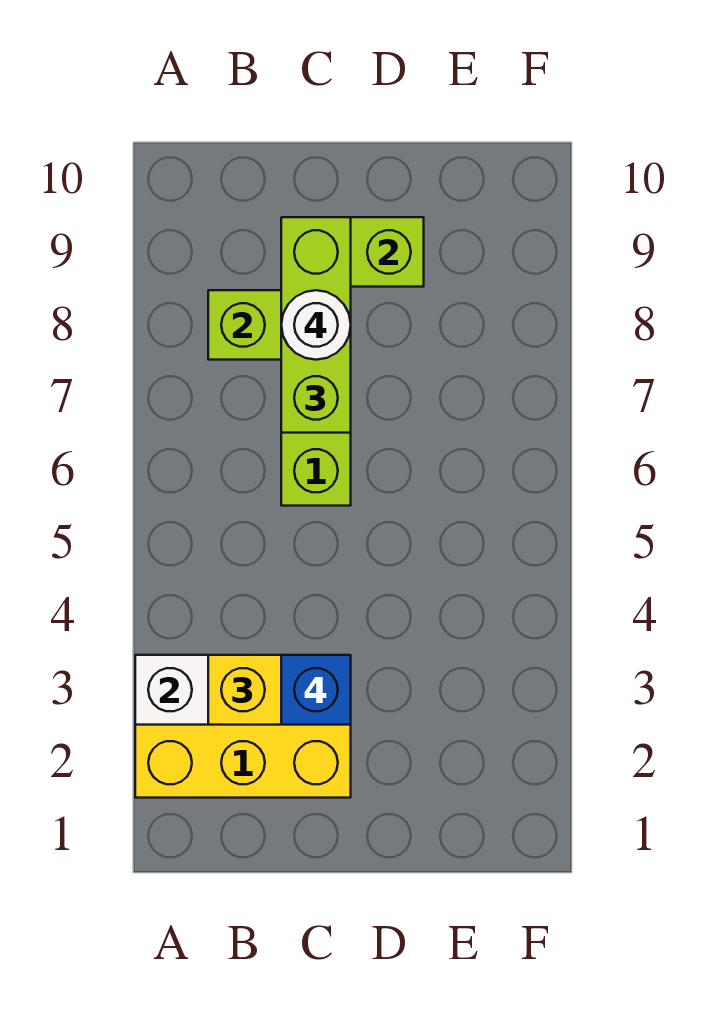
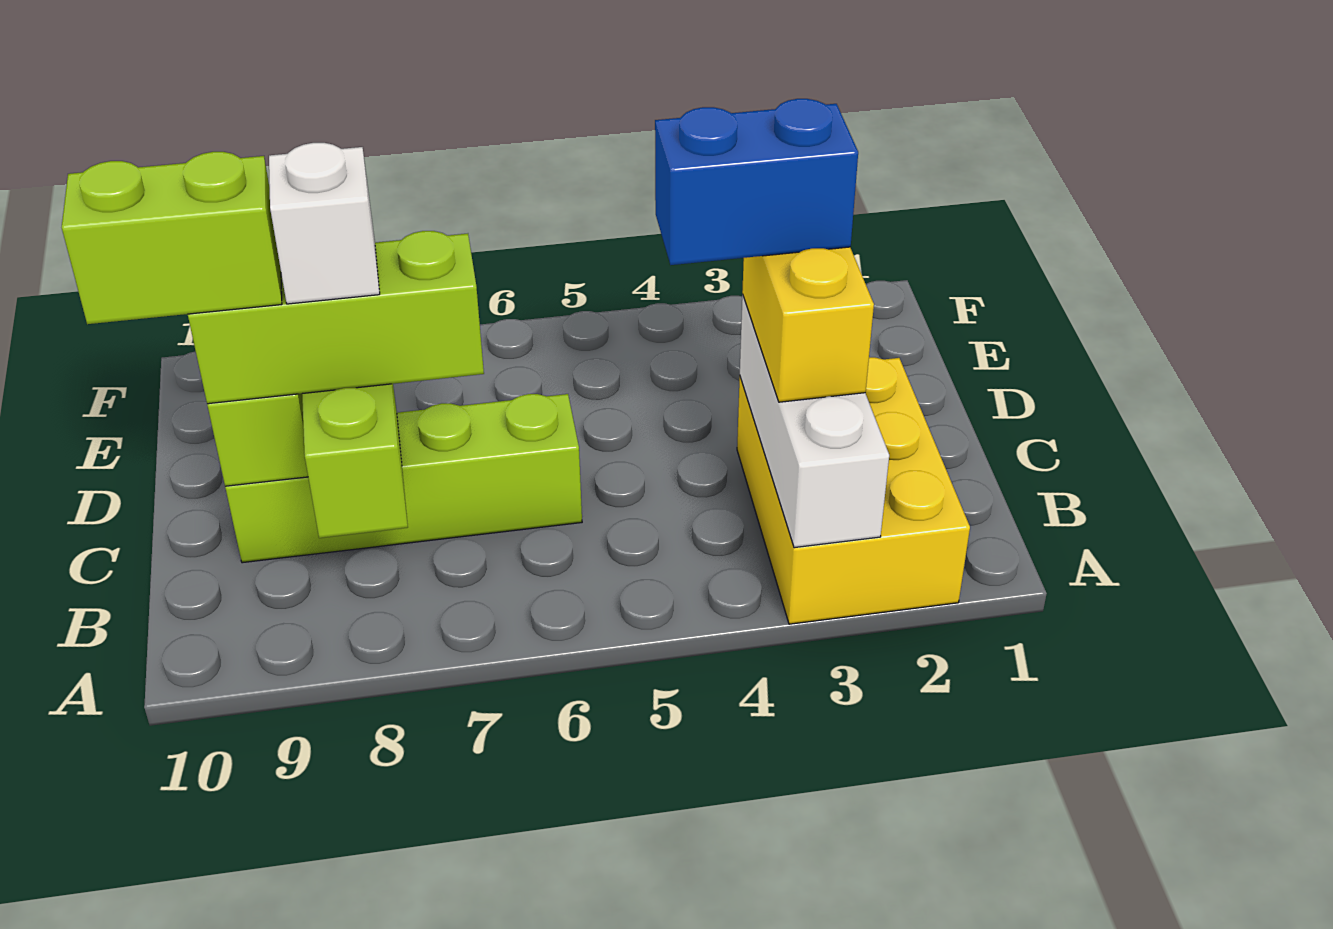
blue 1x1 brick [281,655,351,725] -> blue 1x2 brick [655,99,858,265]
white 1x1 round brick [281,290,351,360] -> white 1x1 brick [269,143,380,304]
none -> lime 1x2 brick [62,152,282,324]

